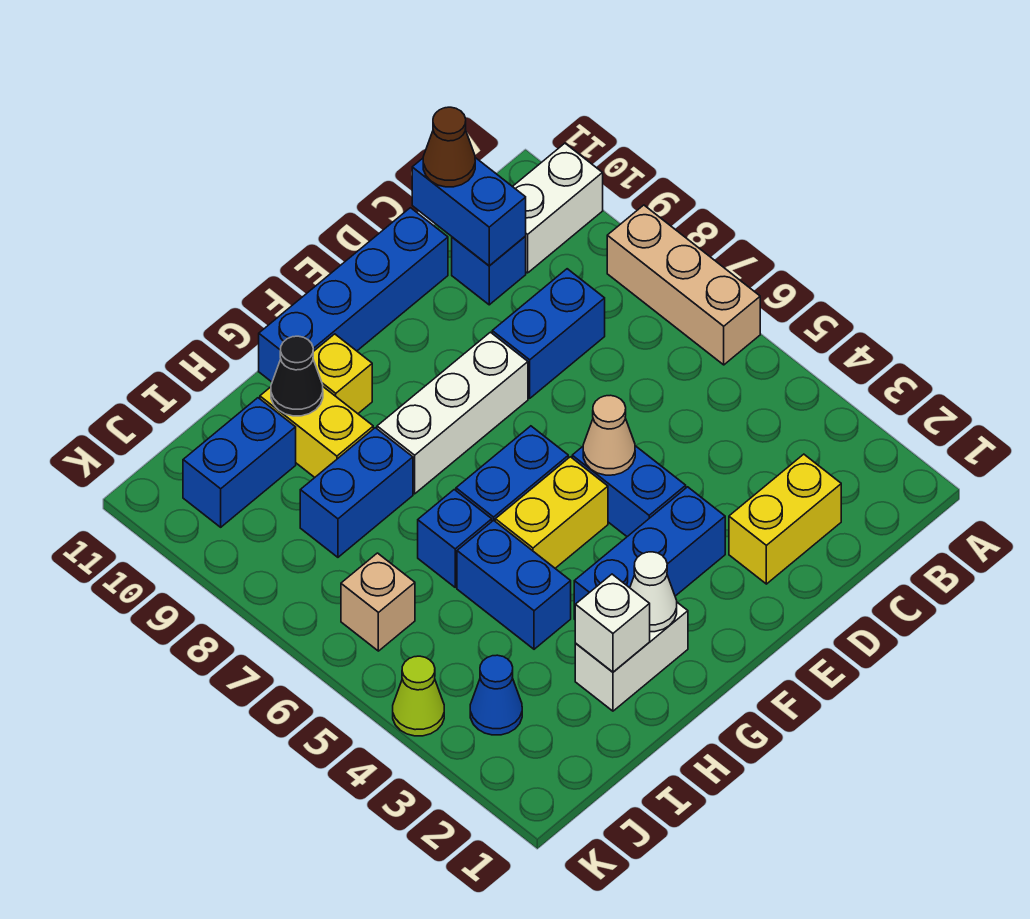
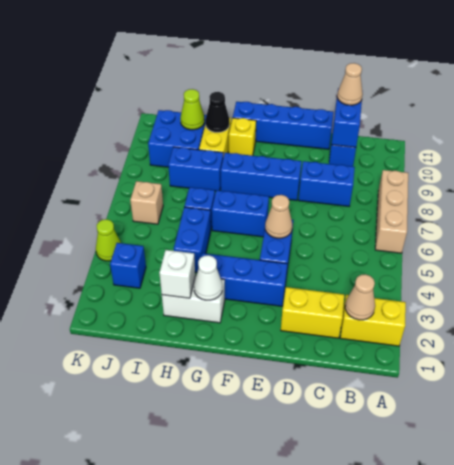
white 1x2 brick [513,143,603,273] -> none
none -> tan 1x1 cone [345,274,375,320]
brown 1x1 cone [423,107,475,187] -> tan 1x1 cone [337,63,363,105]
white 1x3 brick [377,332,528,494] -> blue 1x3 brick [221,153,302,201]
yellow 1x2 brick [495,457,608,568] -> yellow 1x2 brick moved to [340,295,406,346]
blue 1x2 brick [183,398,296,527] -> blue 2x2 brick [148,110,206,167]
none -> lime 1x1 cone [180,89,205,130]
blue 1x1 cone [470,655,522,735] -> blue 1x1 brick [110,243,146,288]

